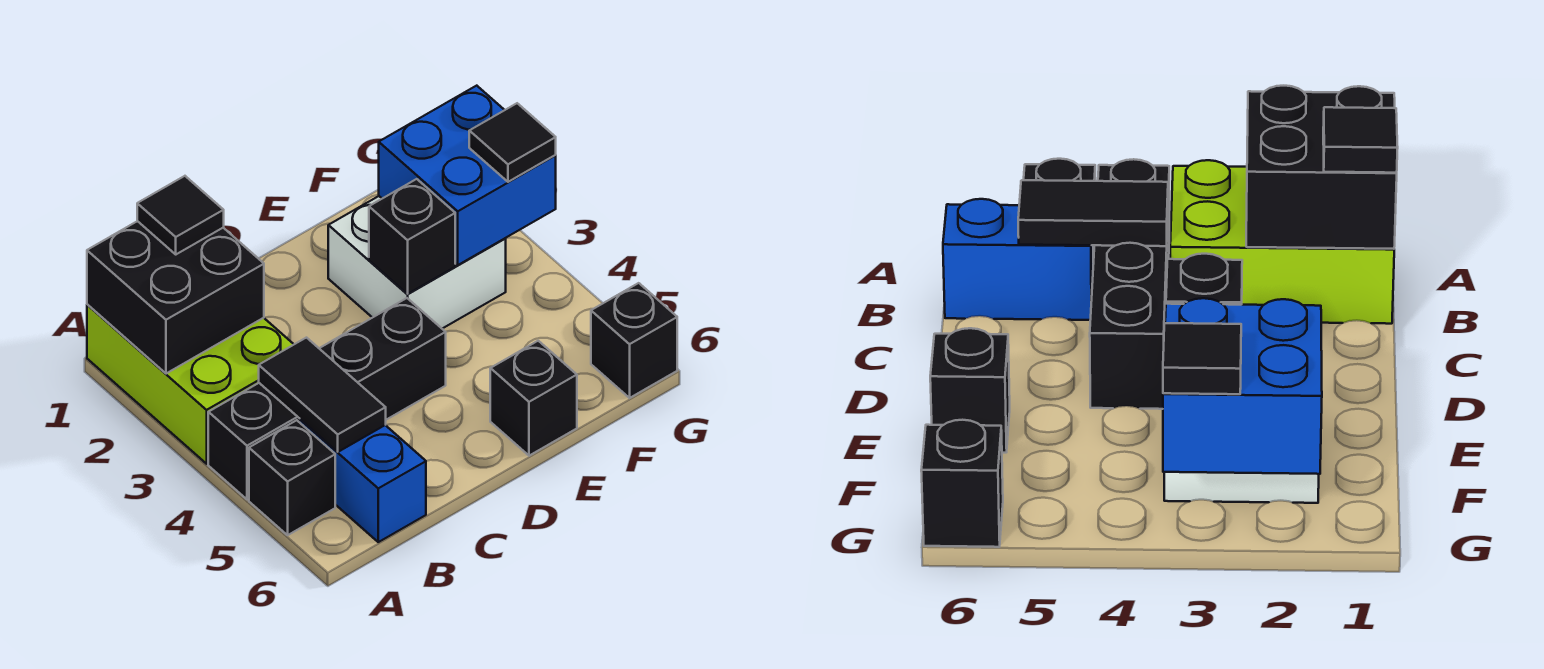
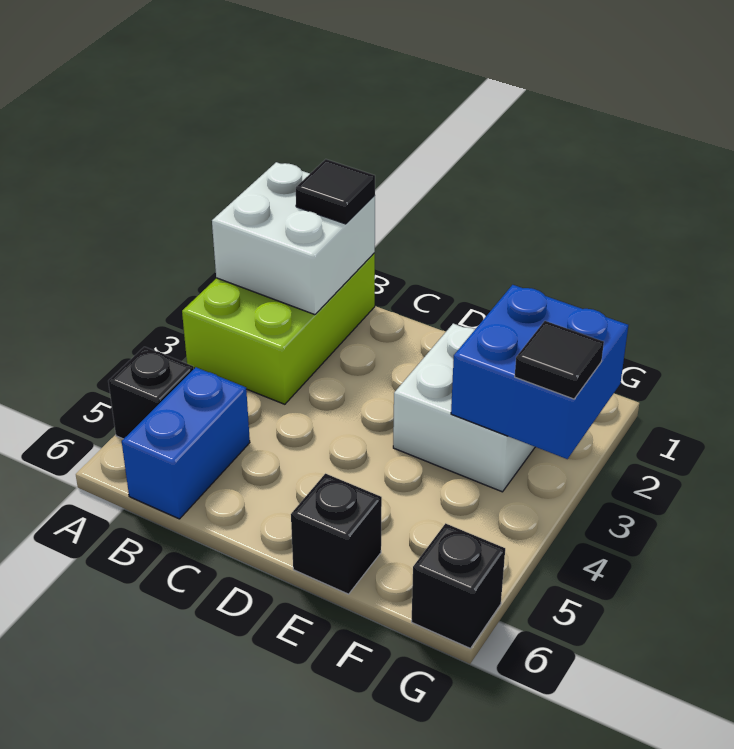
black 2x2 brick [87,221,264,374] -> white 2x2 brick [212,162,375,315]
black 1x4 brick [208,298,446,499] -> none
black 1x2 tile [259,338,386,452] -> none
black 1x1 brick [369,179,455,294] -> none

